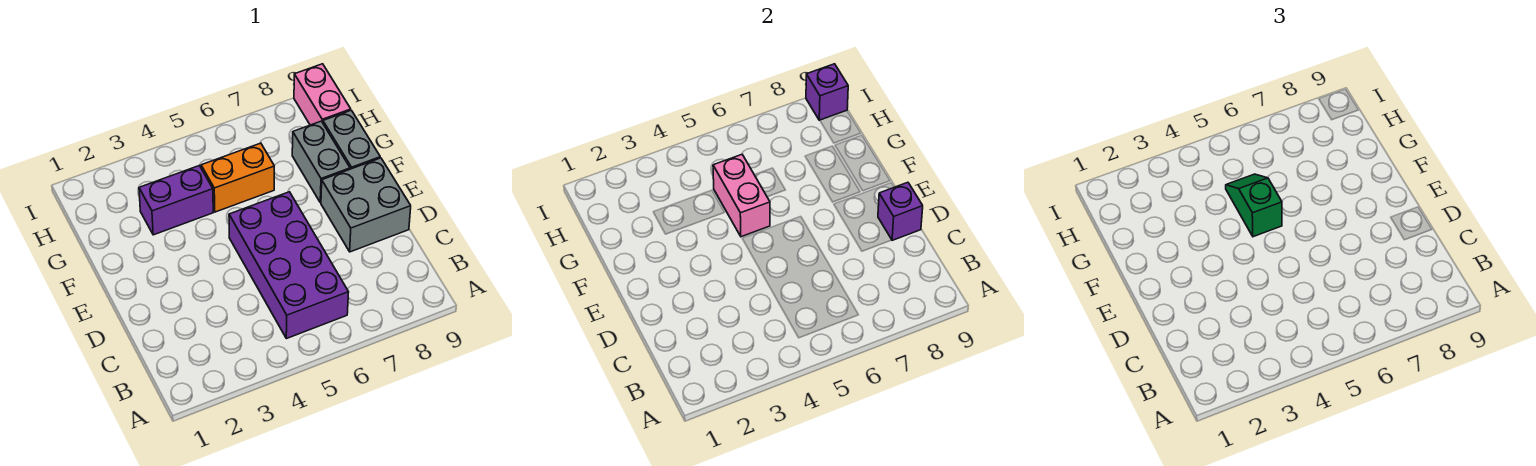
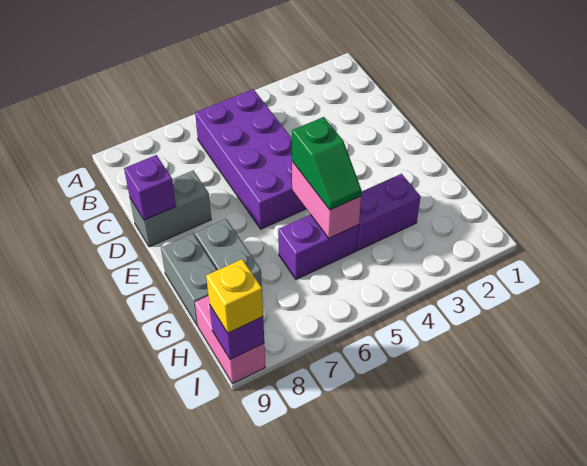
grey 2x2 brick [321,158,411,252] -> grey 1x2 brick [130,171,211,247]
orange 1x2 brick [201,143,274,212] -> purple 1x2 brick [278,215,359,279]
none -> yellow 1x1 brick [206,259,263,333]

